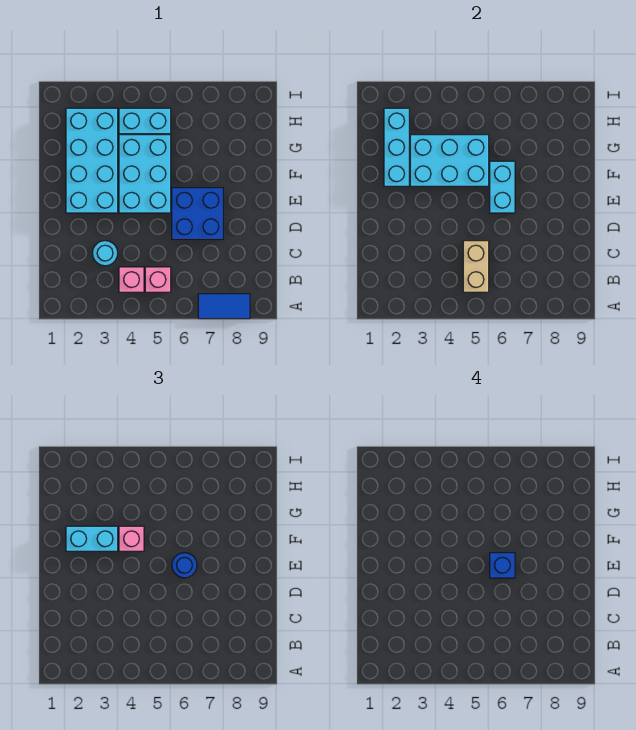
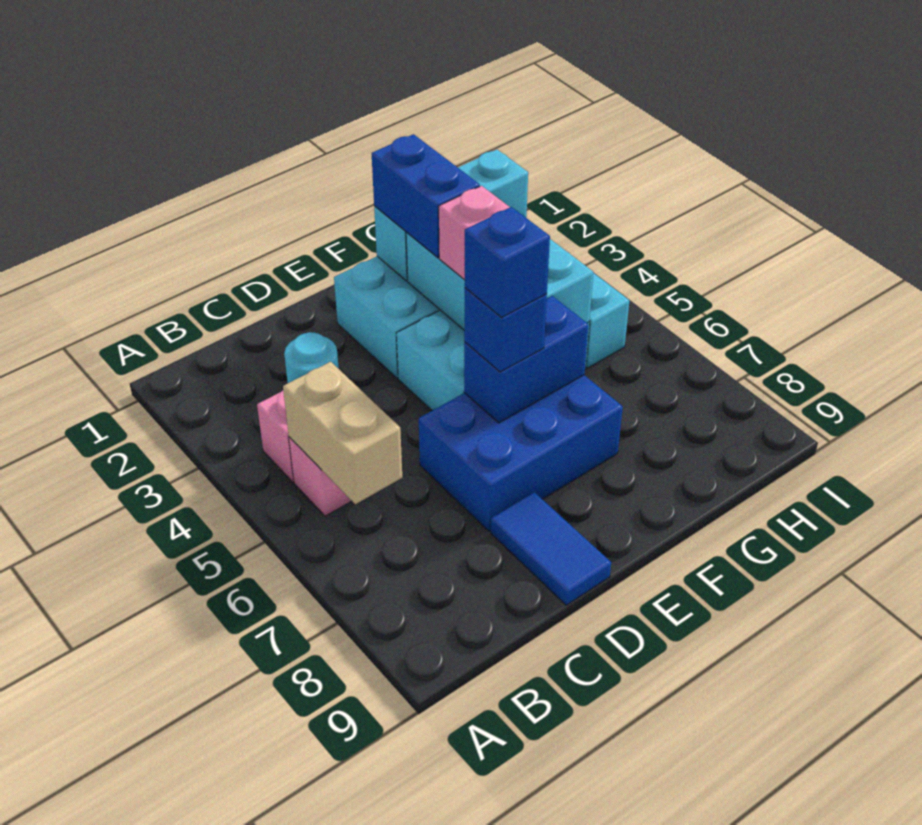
blue 1x2 tile [198,294,250,319] -> blue 1x2 tile moved to [491,492,611,605]
tan 1x2 brick [463,241,489,292] -> tan 1x2 brick turned to [283,362,402,504]
blue 2x2 brick [172,188,223,239] -> blue 2x3 brick [419,375,623,531]
cyan 1x2 brick [490,161,515,213] -> blue 1x2 brick [464,296,588,423]
blue 1x1 round brick [172,553,197,578] -> blue 1x1 brick [464,288,547,372]
cyan 1x2 brick [66,526,118,551] -> blue 1x2 brick [371,134,480,258]

